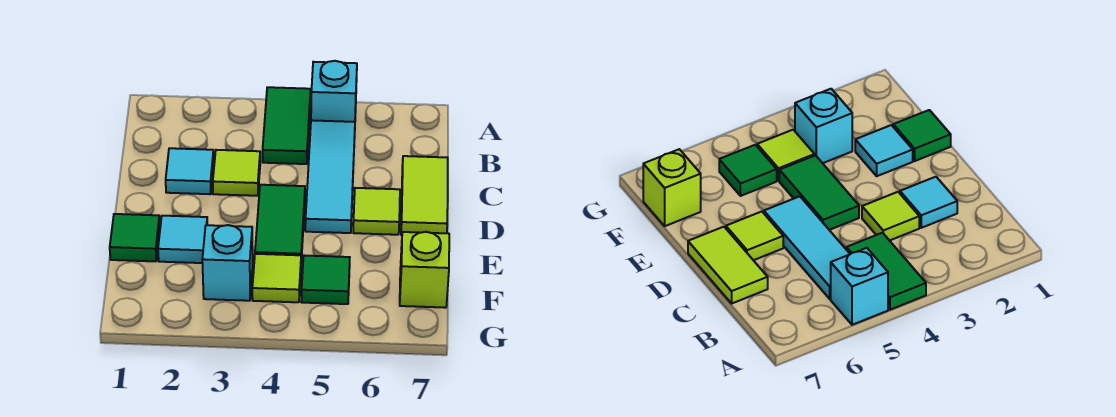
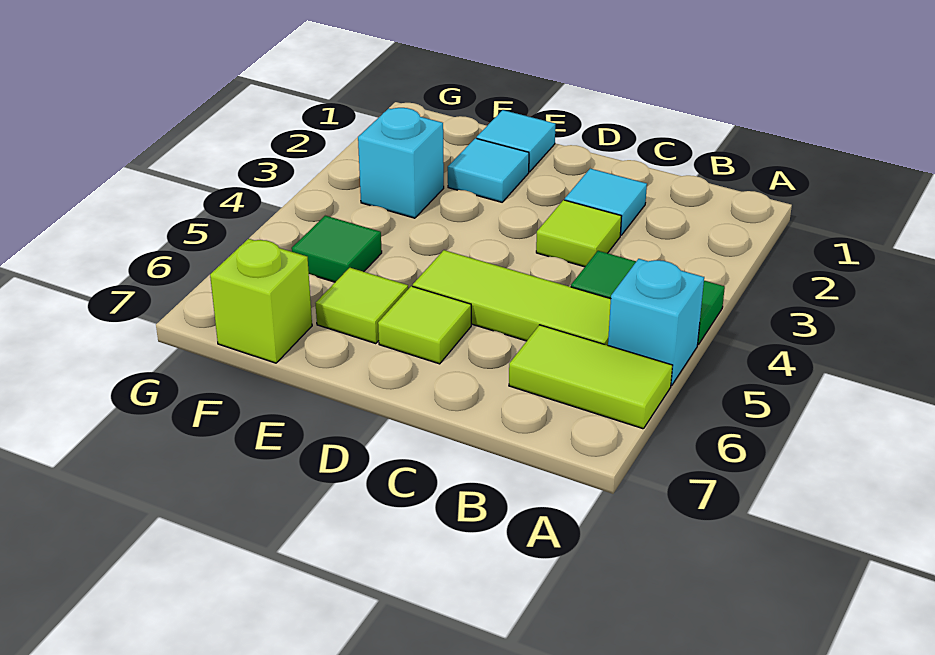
cyan 1x3 tile [305,120,355,233] -> lime 1x3 tile [413,250,611,345]
lime 1x2 tile [401,156,448,235] -> lime 1x2 tile moved to [509,325,673,429]
green 1x2 tile [255,185,305,260] -> none
green 1x1 tile [110,214,160,261] -> cyan 1x1 tile [477,110,556,172]
lime 1x1 tile [252,254,301,302] -> lime 1x1 tile moved to [316,268,408,344]

